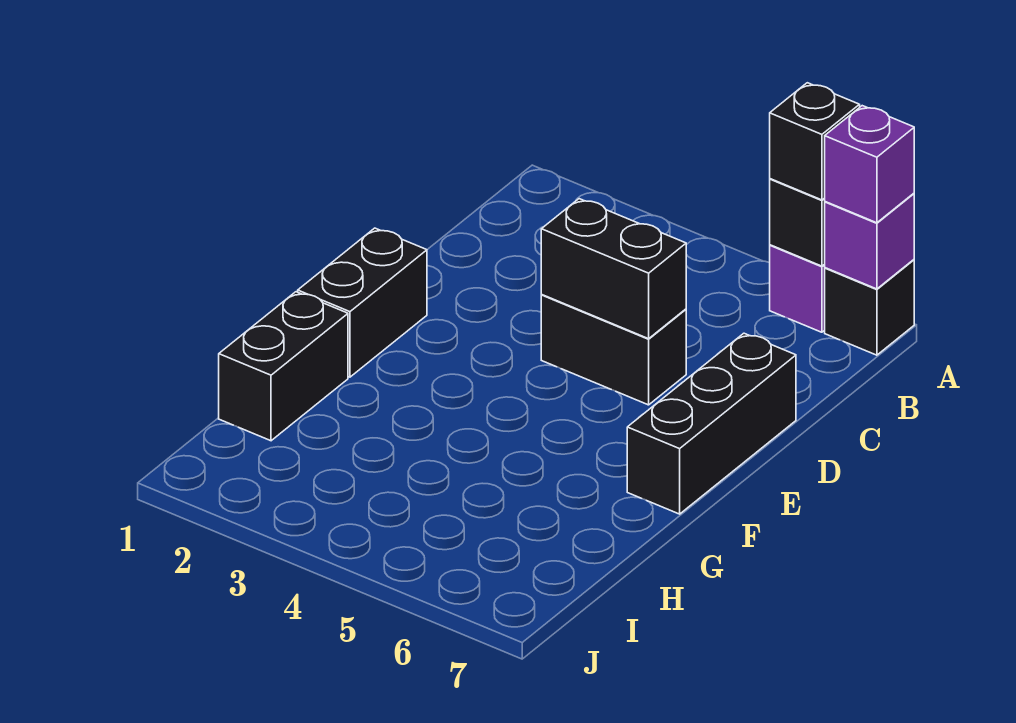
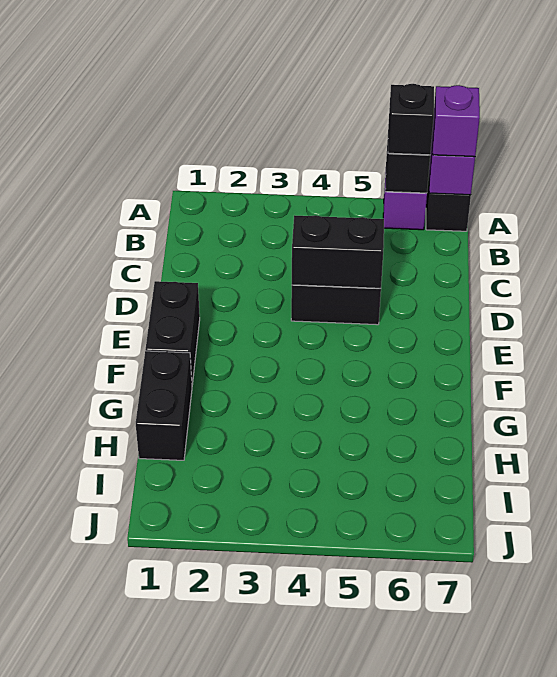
black 1x3 brick [627,333,796,514] -> none

